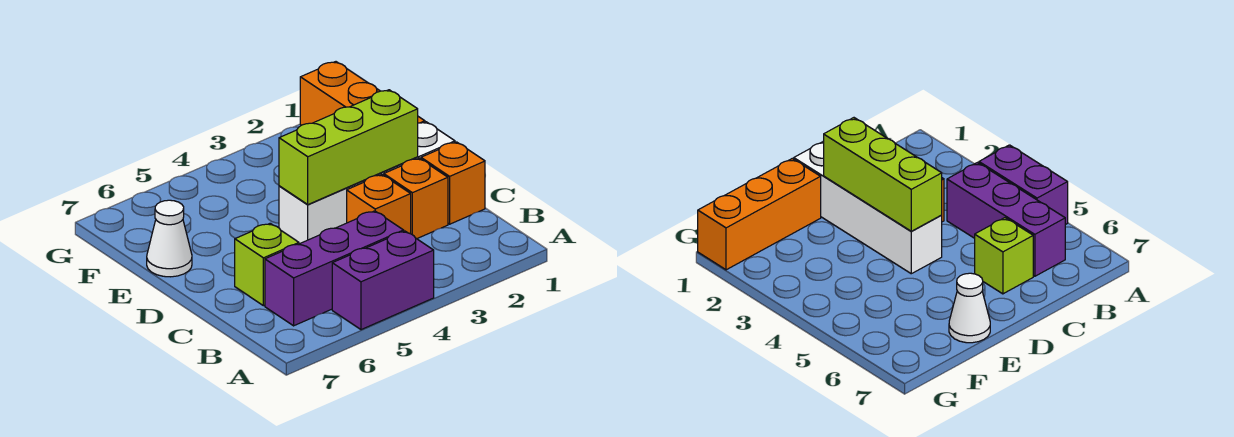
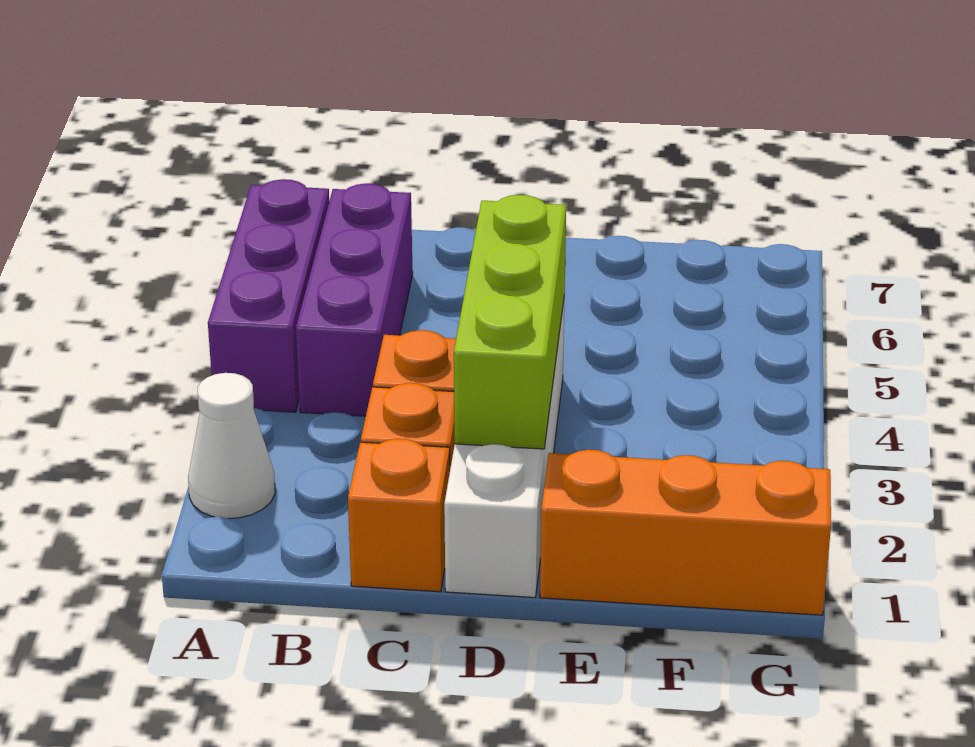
purple 1x2 brick [332,231,434,330] -> purple 1x3 brick [208,179,329,412]
lime 1x1 brick [235,223,299,306] -> none
white 1x1 cone [147,200,192,277] -> white 1x1 cone moved to [188,373,275,518]

